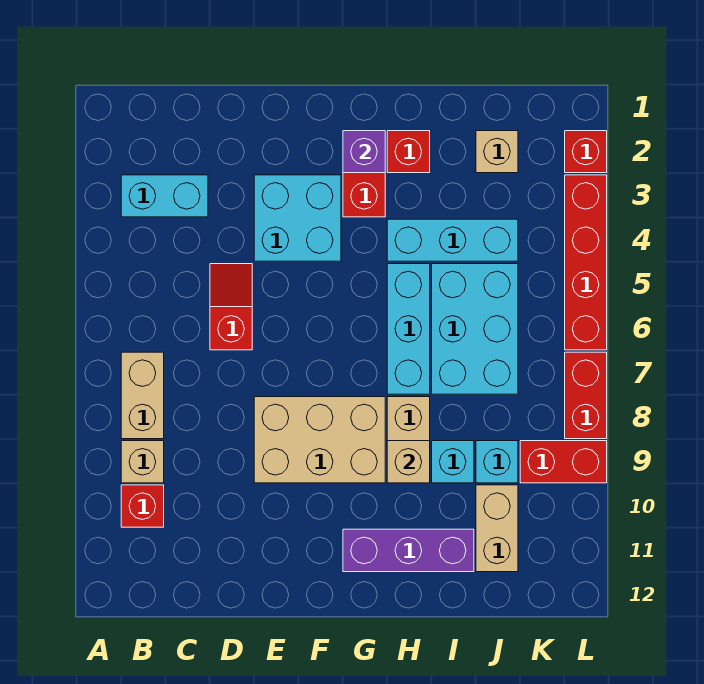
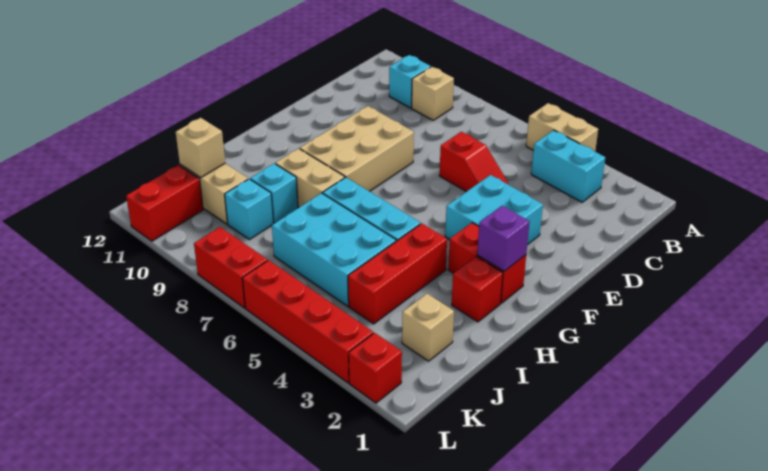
cyan 1x2 brick [121,175,208,217] -> cyan 1x2 brick turned to [531,130,605,202]
tan 1x2 brick [121,352,164,439] -> tan 1x2 brick moved to [526,103,598,151]
red 1x1 brick [121,485,164,527] -> cyan 1x1 brick [389,55,431,108]
purple 1x3 brick [343,529,474,572] -> none
cyan 1x3 brick [387,219,518,261] -> red 1x3 brick [348,223,447,324]
tan 1x1 brick [387,441,430,483] -> tan 1x1 brick moved to [176,118,225,178]
red 1x2 brick [520,441,607,483] -> red 1x2 brick moved to [126,165,203,241]

